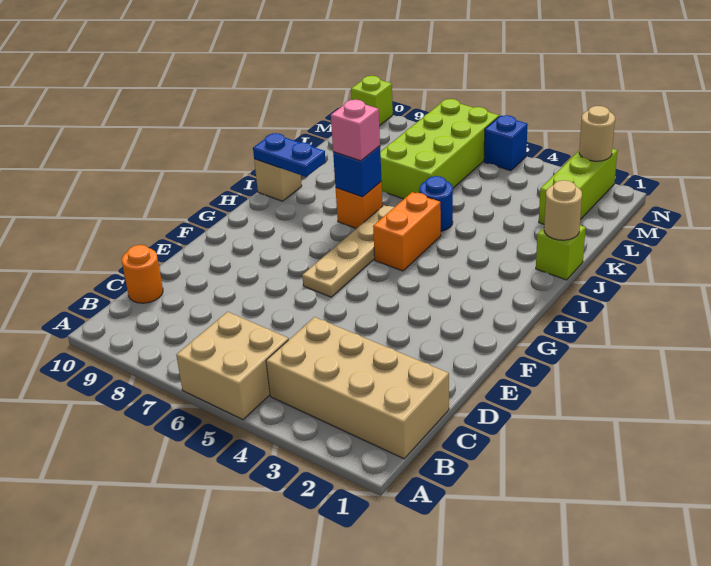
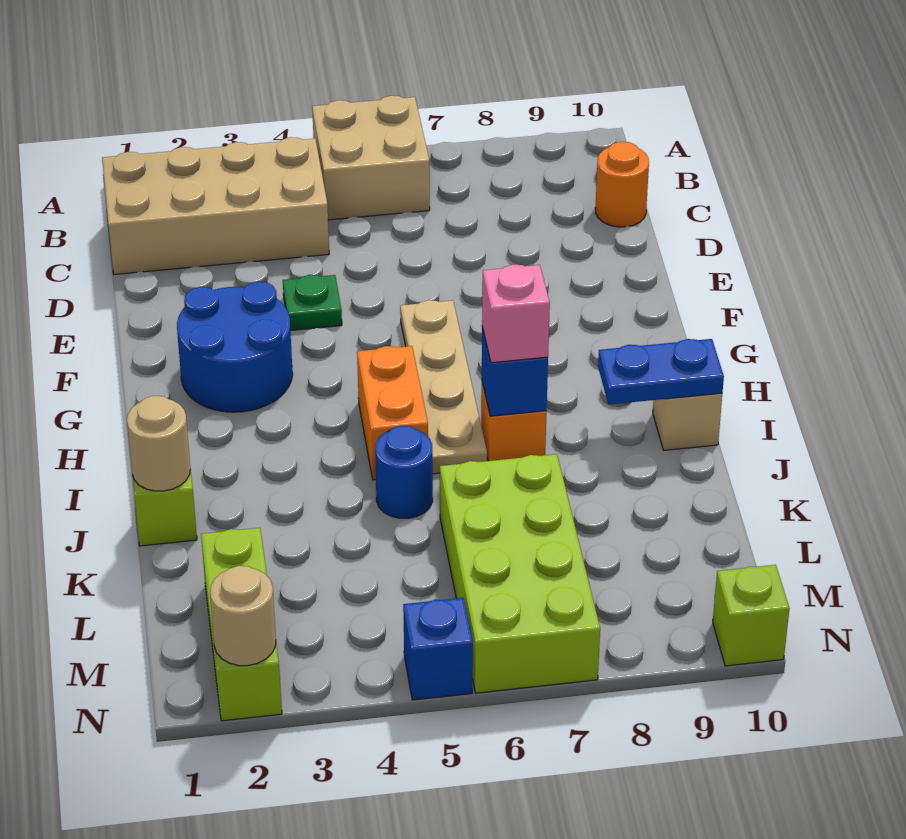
none -> green 1x1 plate [283,275,342,331]
none -> blue 2x2 round brick [177,282,293,412]

